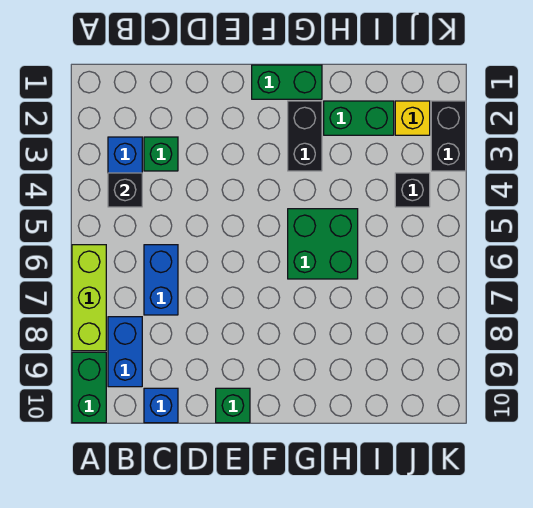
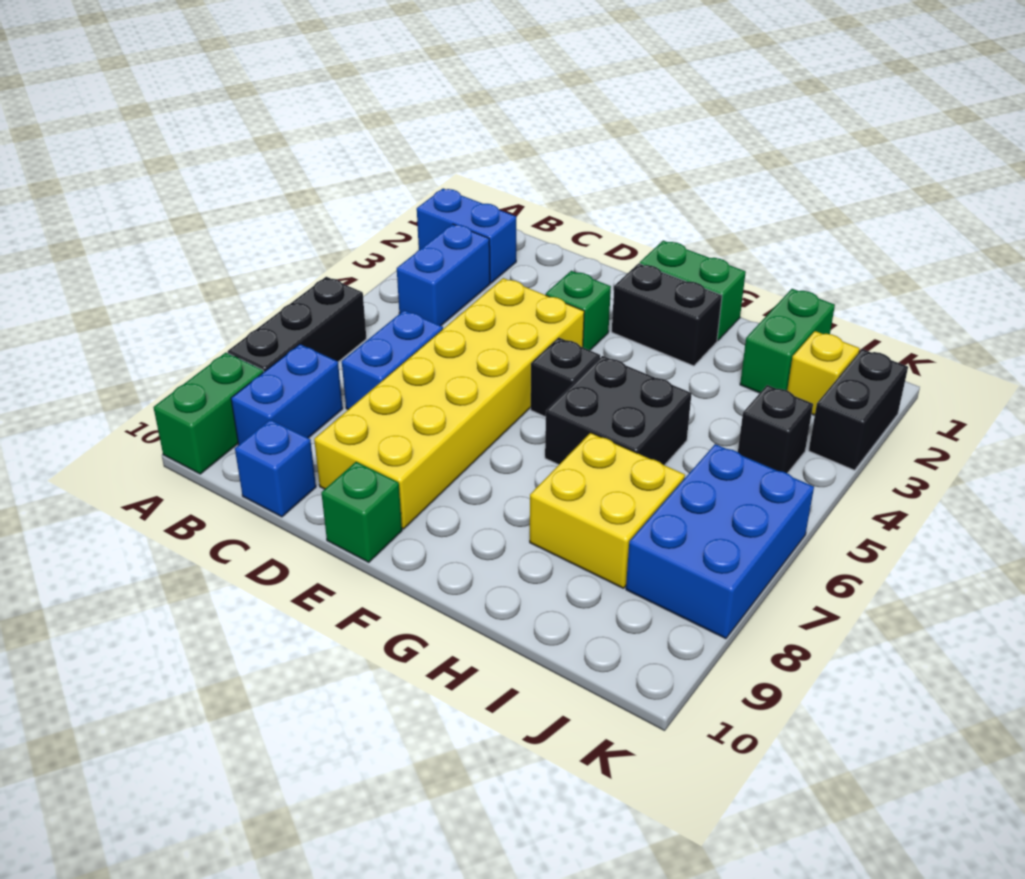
none -> blue 1x2 brick [417,189,516,283]
lime 1x3 brick [72,245,106,351] -> black 1x3 brick [228,277,366,372]
black 1x1 brick [108,173,142,207] -> black 1x1 brick moved to [531,337,600,417]
green 1x1 brick [144,137,178,171] -> green 1x1 brick moved to [546,271,611,350]
none -> yellow 2x6 brick [314,278,584,529]
black 1x2 brick [288,101,322,171] -> black 1x2 brick turned to [612,263,722,366]
green 2x2 brick [288,209,358,279] -> black 2x2 brick [545,356,692,465]
green 1x2 brick [324,101,394,135] -> green 1x2 brick turned to [740,289,835,393]
none -> yellow 2x2 brick [530,433,685,588]
none -> blue 2x3 brick [626,444,814,639]

